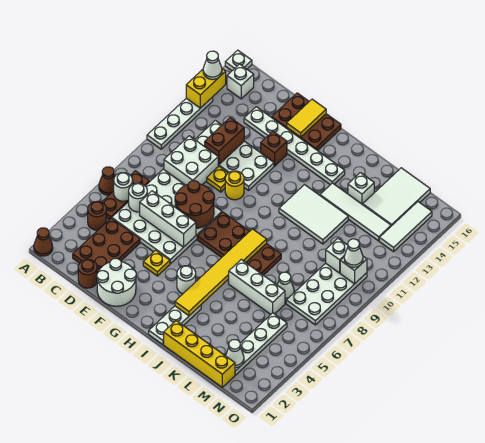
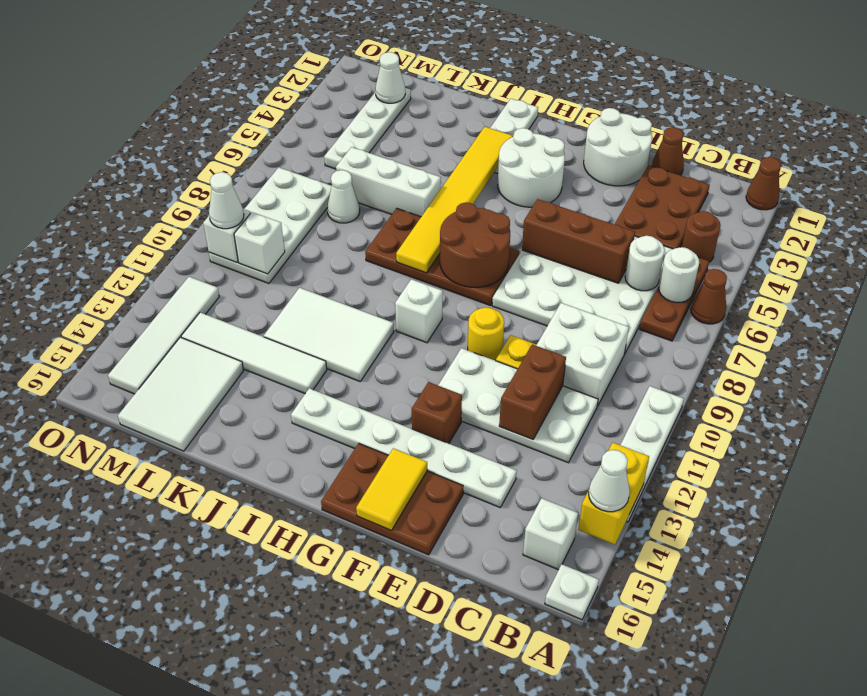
brown 1x1 round brick [78,259,97,288] -> brown 1x1 cone [652,127,684,175]
white 1x3 brick [140,191,196,247] -> brown 1x3 brick [522,199,635,283]
brown 2x2 round brick [175,181,215,228] -> brown 2x2 round brick moved to [440,203,510,287]
yellow 1x1 plate [143,250,170,276] -> none
white 1x1 round brick [177,266,196,294] -> white 2x2 round brick [498,128,565,207]
yellow 1x4 brick [164,321,235,387] -> none
white 1x1 brick [348,173,374,205] -> white 1x1 brick moved to [395,279,443,343]
white 1x3 tile [379,202,432,252] -> white 1x4 tile [108,277,219,394]

